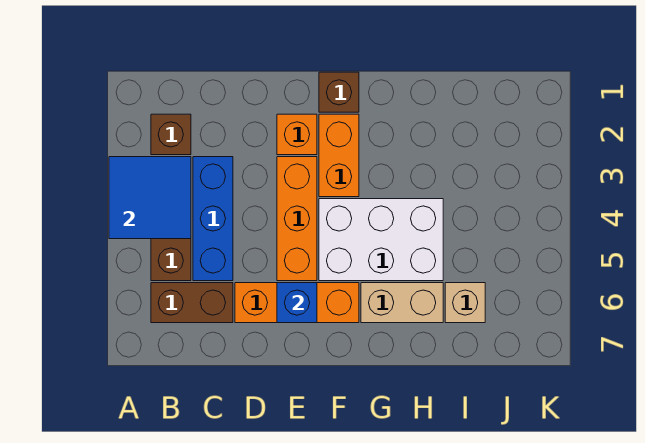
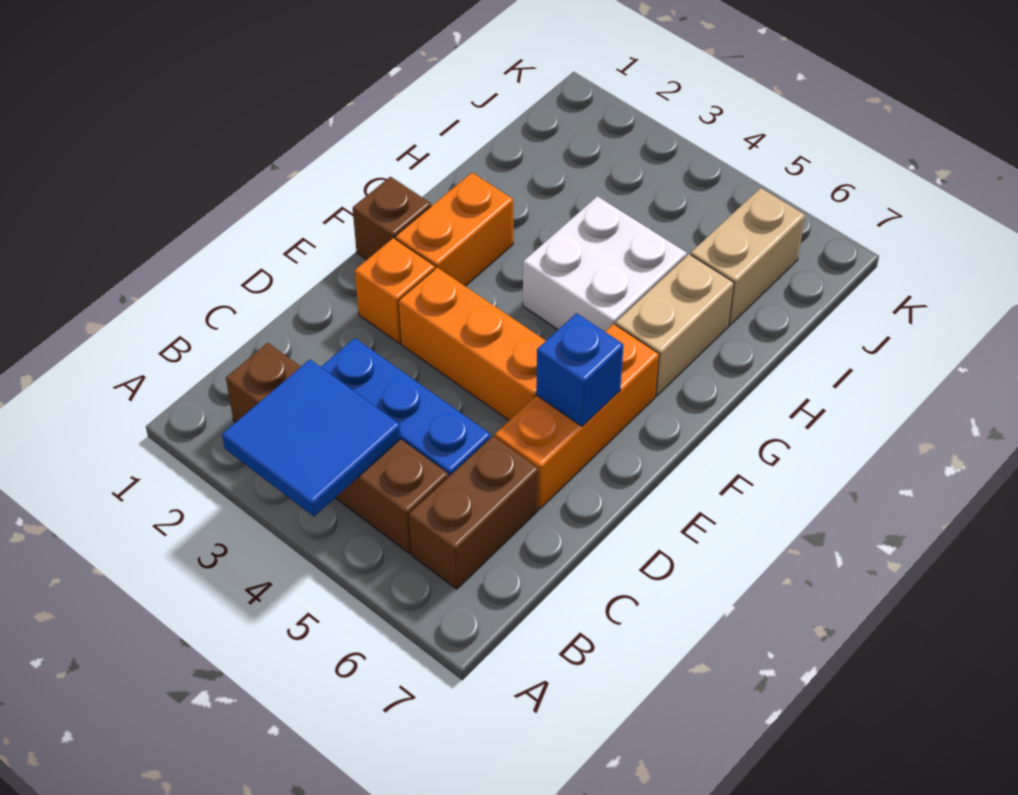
orange 1x2 brick [319,114,359,197] -> orange 1x2 brick turned to [395,173,513,286]
white 2x3 brick [319,199,443,281] -> white 2x2 brick [523,196,687,332]
tan 1x1 brick [445,283,485,323] -> tan 1x2 brick [691,188,805,325]

